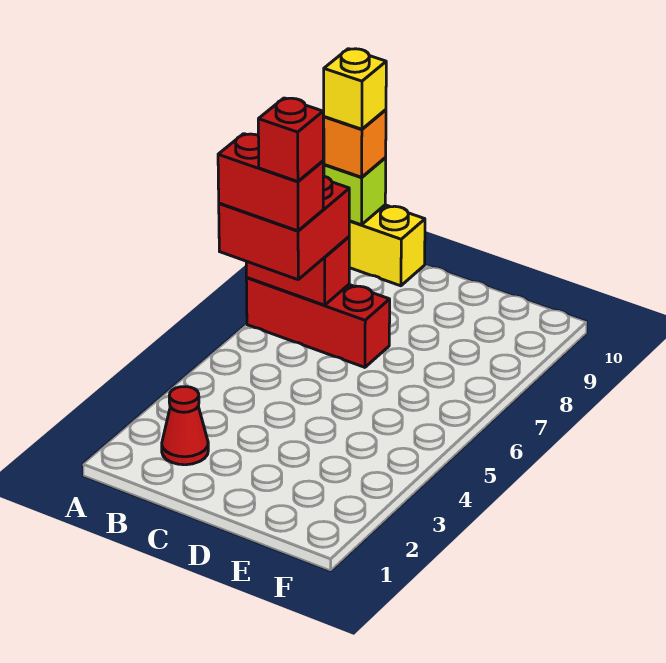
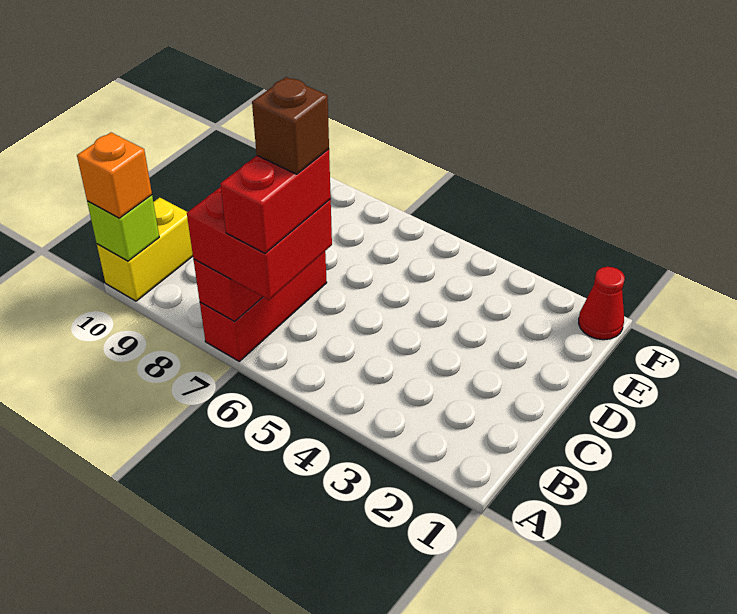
yellow 1x1 brick [324,49,386,129] -> none
red 1x1 cone [162,387,208,465] -> red 1x1 cone moved to [579,267,625,340]
red 1x1 brick [258,98,323,182] -> brown 1x1 brick [252,77,329,174]

